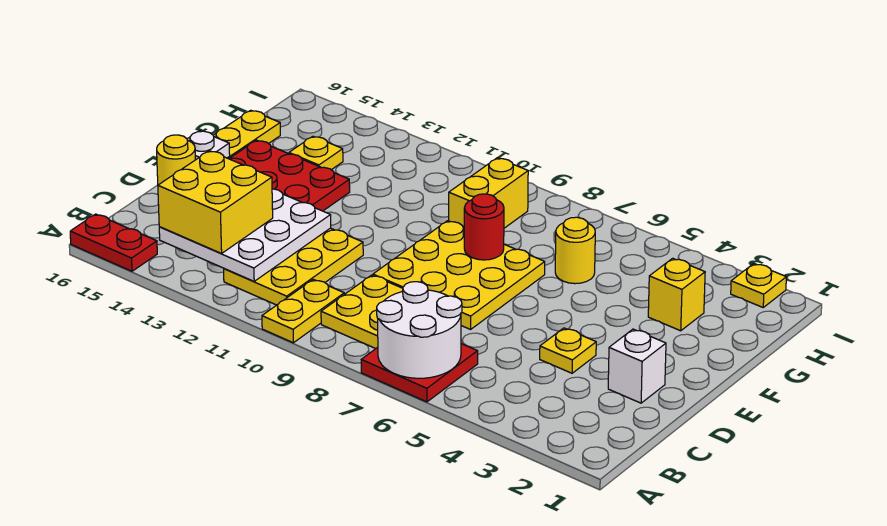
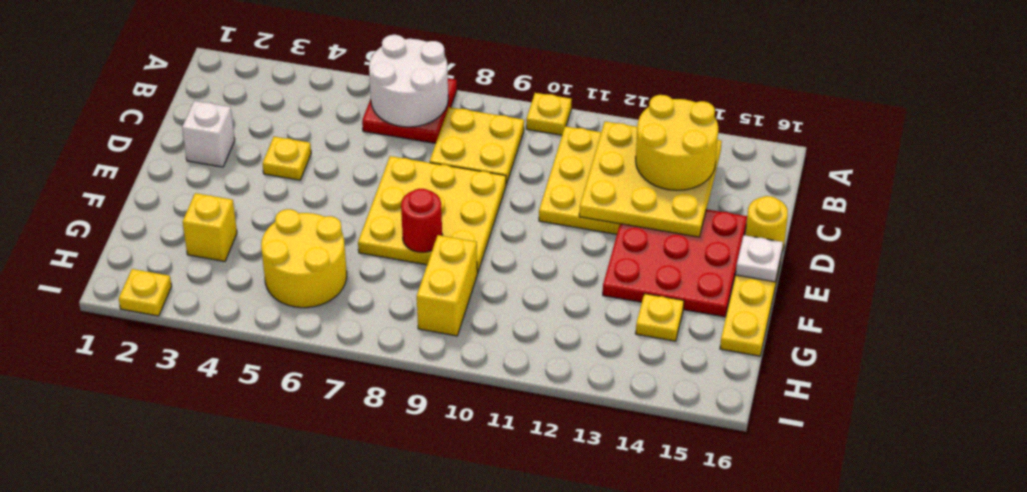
yellow 1x2 plate [262,279,344,343] -> yellow 1x1 plate [526,93,572,135]
red 1x2 plate [70,214,157,271] -> none
white 3x3 plate [159,189,331,281] -> yellow 3x3 plate [579,121,722,237]
yellow 2x2 brick [158,151,273,253] -> yellow 2x2 round brick [636,95,718,190]
yellow 1x1 round brick [555,217,595,284] -> yellow 2x2 round brick [261,209,347,308]

